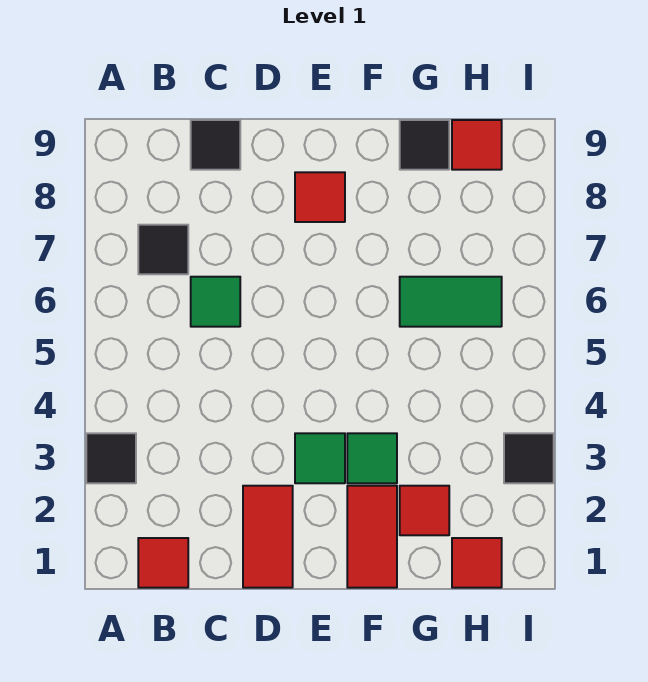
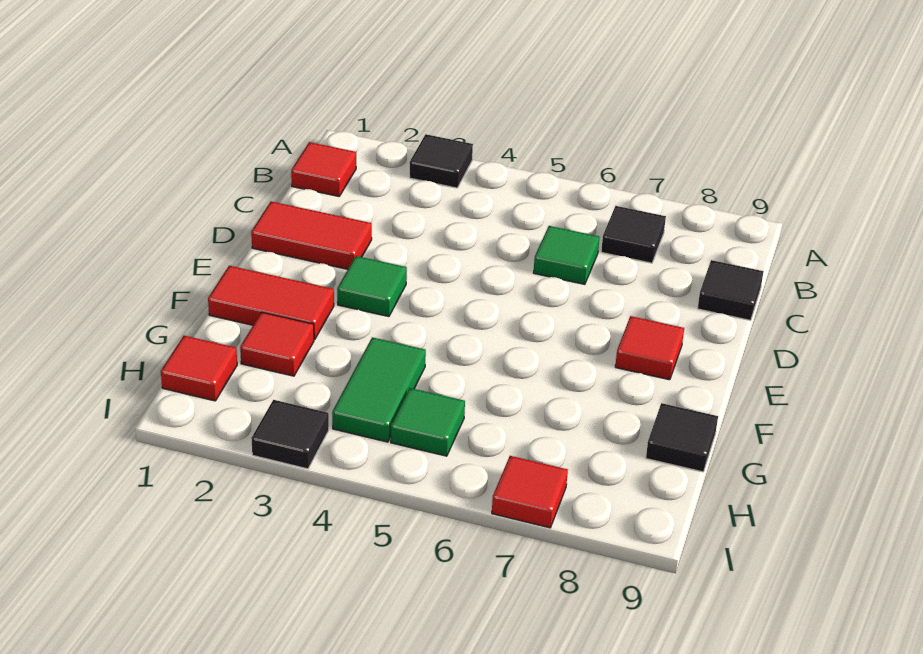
green 1x1 tile [347,433,397,483] -> green 1x1 tile moved to [391,388,465,456]
green 1x2 tile [400,277,502,327] -> green 1x2 tile moved to [332,337,426,442]
red 1x1 tile [452,120,502,170] -> red 1x1 tile moved to [492,456,568,528]

